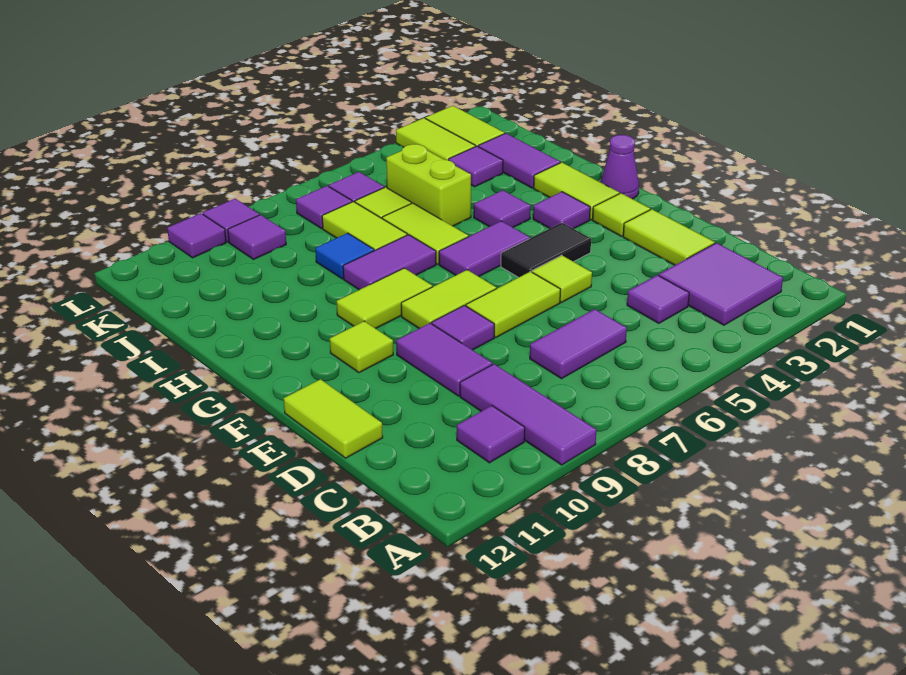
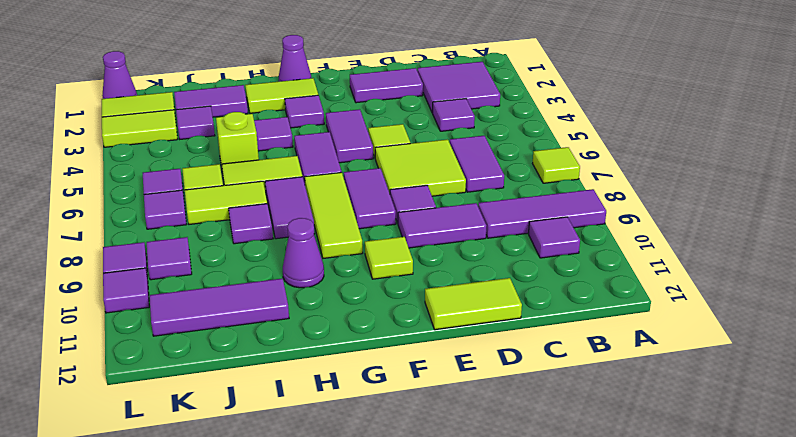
lime 1x2 tile [623,209,715,265] -> purple 1x2 tile [350,68,423,103]
lime 1x2 tile [466,272,560,337] -> lime 2x2 tile [375,139,466,196]
lime 1x1 tile [593,193,650,236] -> lime 1x1 tile moved to [533,147,580,183]
black 1x2 tile [501,223,591,277] -> purple 1x2 tile [326,109,373,163]
lime 1x2 tile [401,270,496,328] -> purple 1x2 tile [344,168,396,229]
lime 1x2 tile [337,268,432,329] -> lime 1x3 tile [305,172,363,258]
none -> purple 1x1 cone [283,218,324,288]
lime 1x2 brick [386,144,471,226] -> lime 1x1 brick [216,112,259,167]
blue 1x1 tile [315,233,374,279] -> purple 1x1 tile [229,204,273,244]
none -> purple 1x3 tile [150,278,289,336]
none -> purple 1x1 cone [102,51,137,99]

